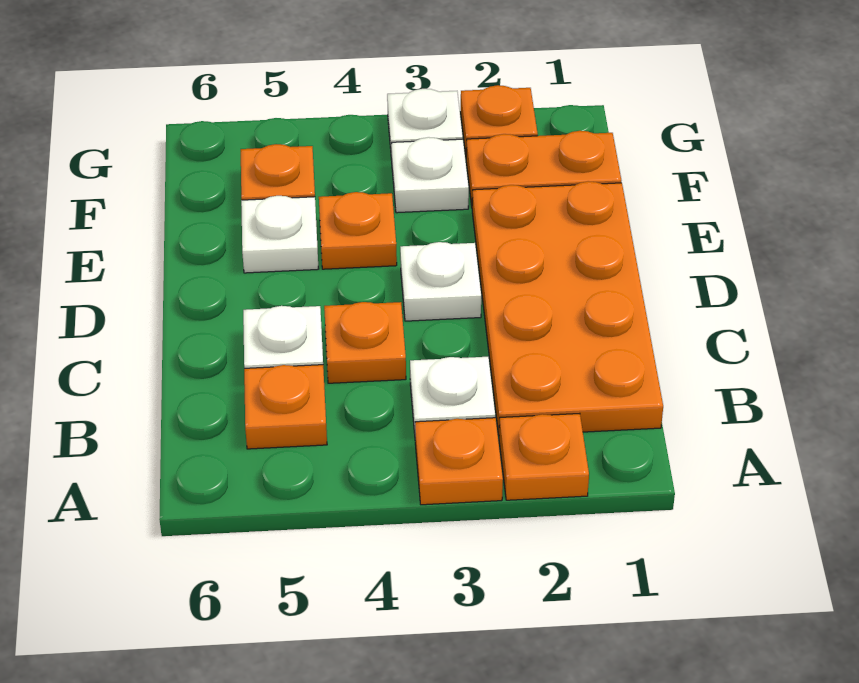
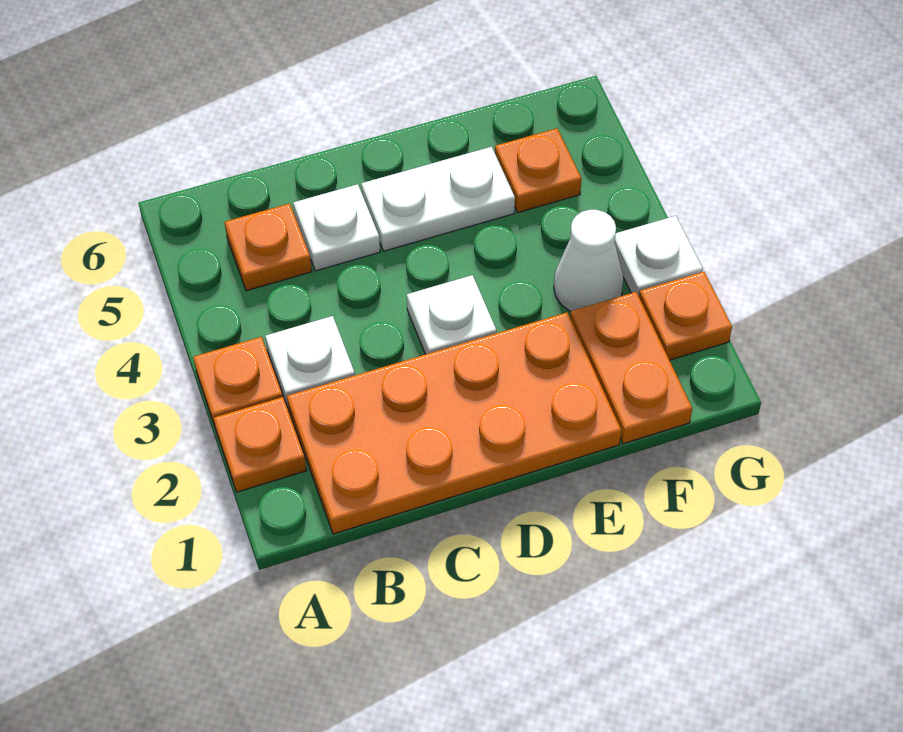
orange 1x1 plate [324,302,406,383] -> none
orange 1x1 plate [319,192,397,269] -> none
white 1x1 plate [241,196,319,273] -> white 1x2 plate [361,147,515,251]
white 1x1 plate [392,137,469,213] -> white 1x1 cone [554,210,623,311]

